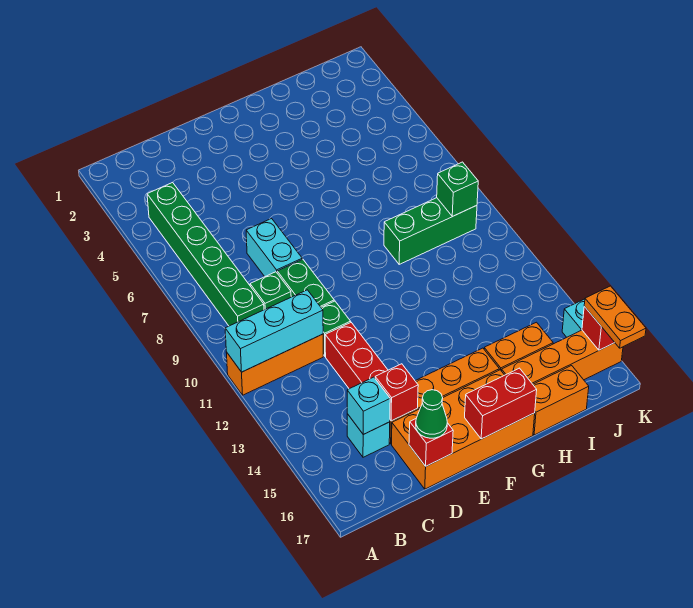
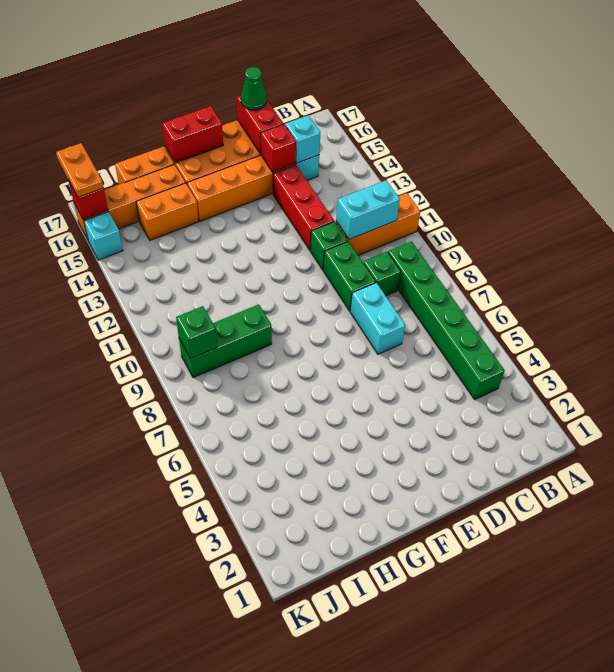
cyan 1x3 brick [225,290,323,372] -> cyan 1x2 brick [336,180,400,240]
red 1x1 brick [409,419,453,466] -> red 1x2 brick [237,96,283,154]

